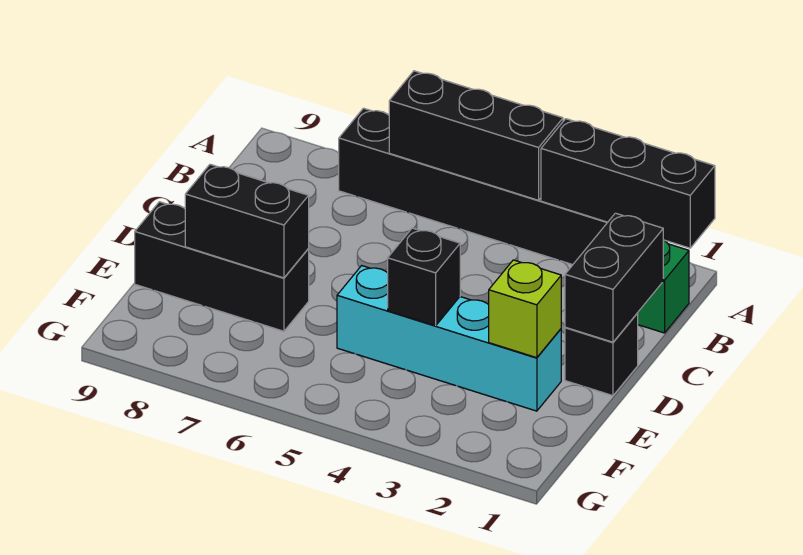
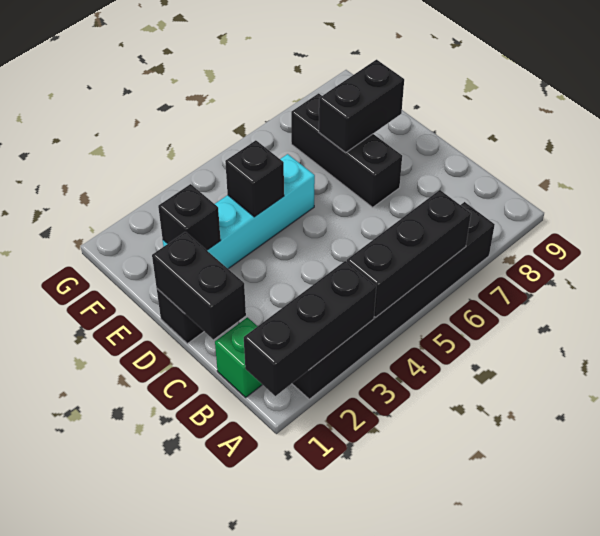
lime 1x1 brick [489,260,561,358] -> black 1x1 brick [158,184,221,250]
black 1x3 brick [135,202,309,331] -> black 1x3 brick turned to [291,93,402,207]

